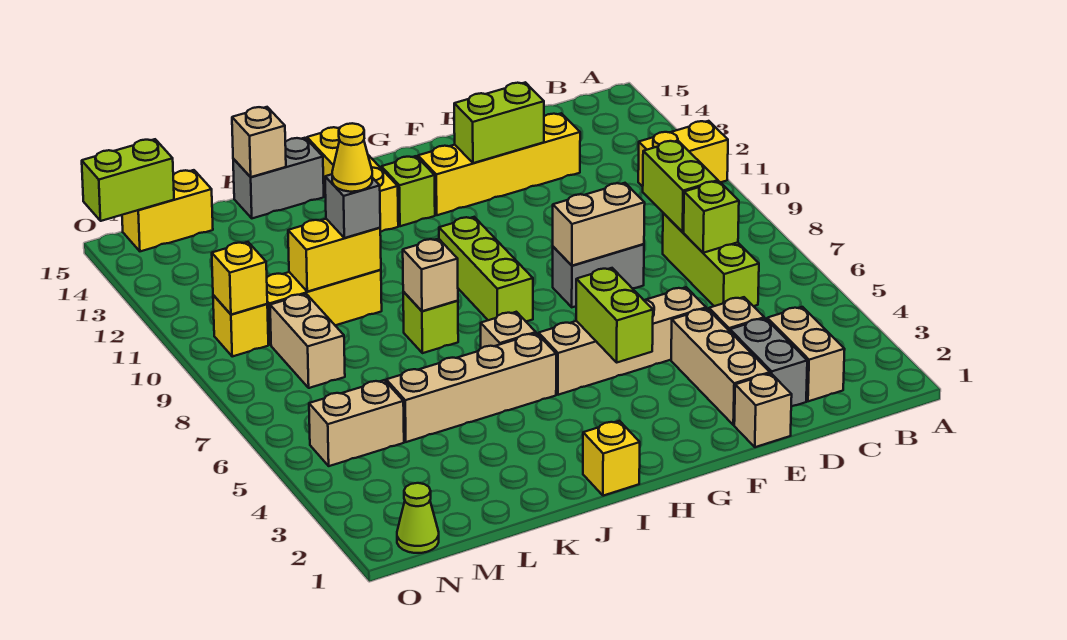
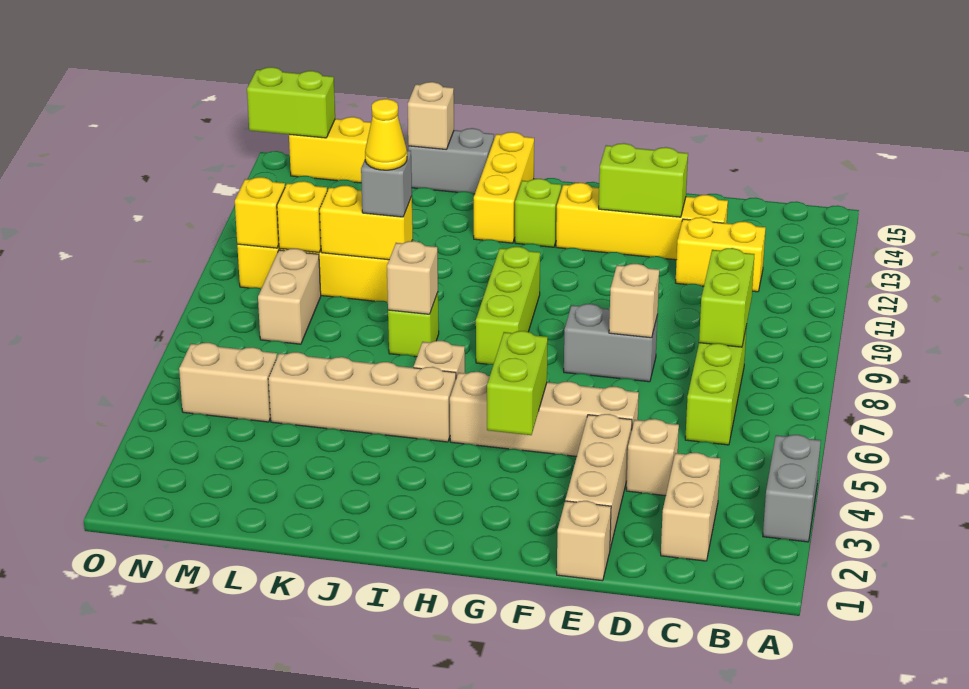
yellow 1x2 brick [638,121,728,187] -> yellow 1x2 brick moved to [676,217,766,292]
lime 1x1 brick [684,181,739,253] -> none
grey 1x2 brick [730,318,807,407] -> grey 1x2 brick moved to [763,435,821,542]
tan 1x2 brick [553,183,645,266] -> tan 1x1 brick [609,264,659,338]
yellow 1x1 brick [583,421,640,496] -> yellow 1x1 brick moved to [277,181,327,252]
lime 1x1 cone [397,483,439,553] -> none

